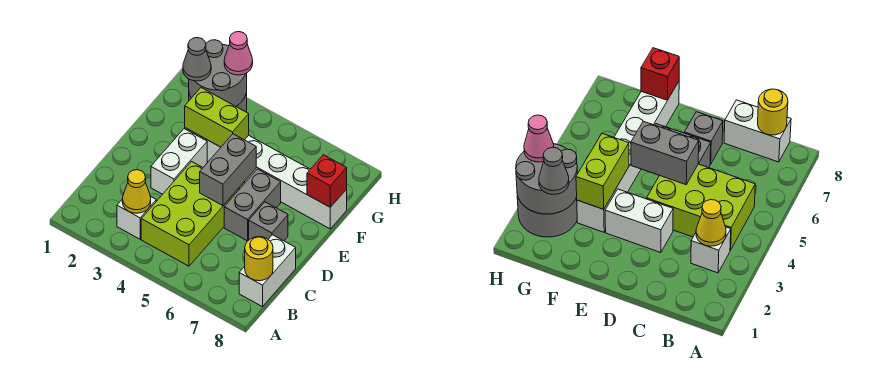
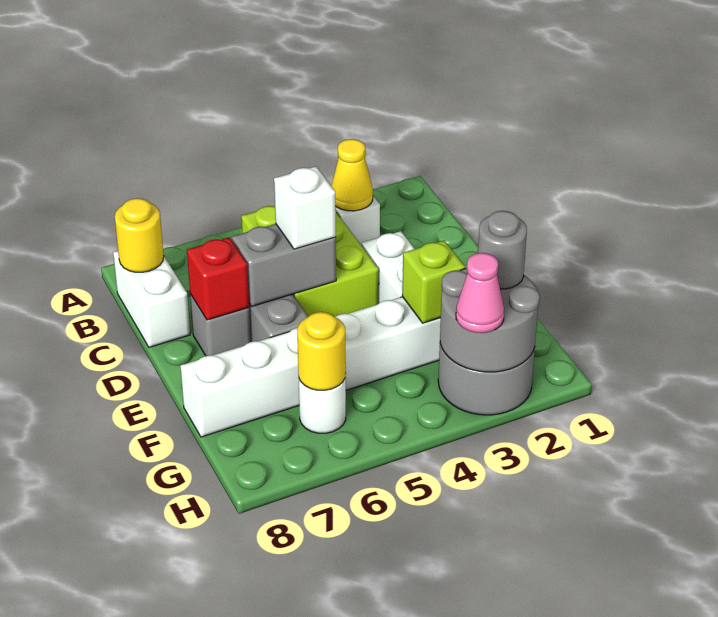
grey 1x2 brick [200,134,256,206] -> grey 1x2 brick turned to [232,224,336,307]
none -> white 1x1 brick [274,167,336,249]
lime 1x2 brick [185,88,249,147] -> lime 1x1 brick [402,240,465,323]
red 1x1 brick [307,155,347,207] -> red 1x1 brick moved to [187,237,249,320]
grey 1x1 cone [183,37,211,81] -> grey 1x1 round brick [478,211,527,289]
none -> white 1x1 round brick [299,374,346,433]
none -> yellow 1x1 round brick [297,312,346,390]

